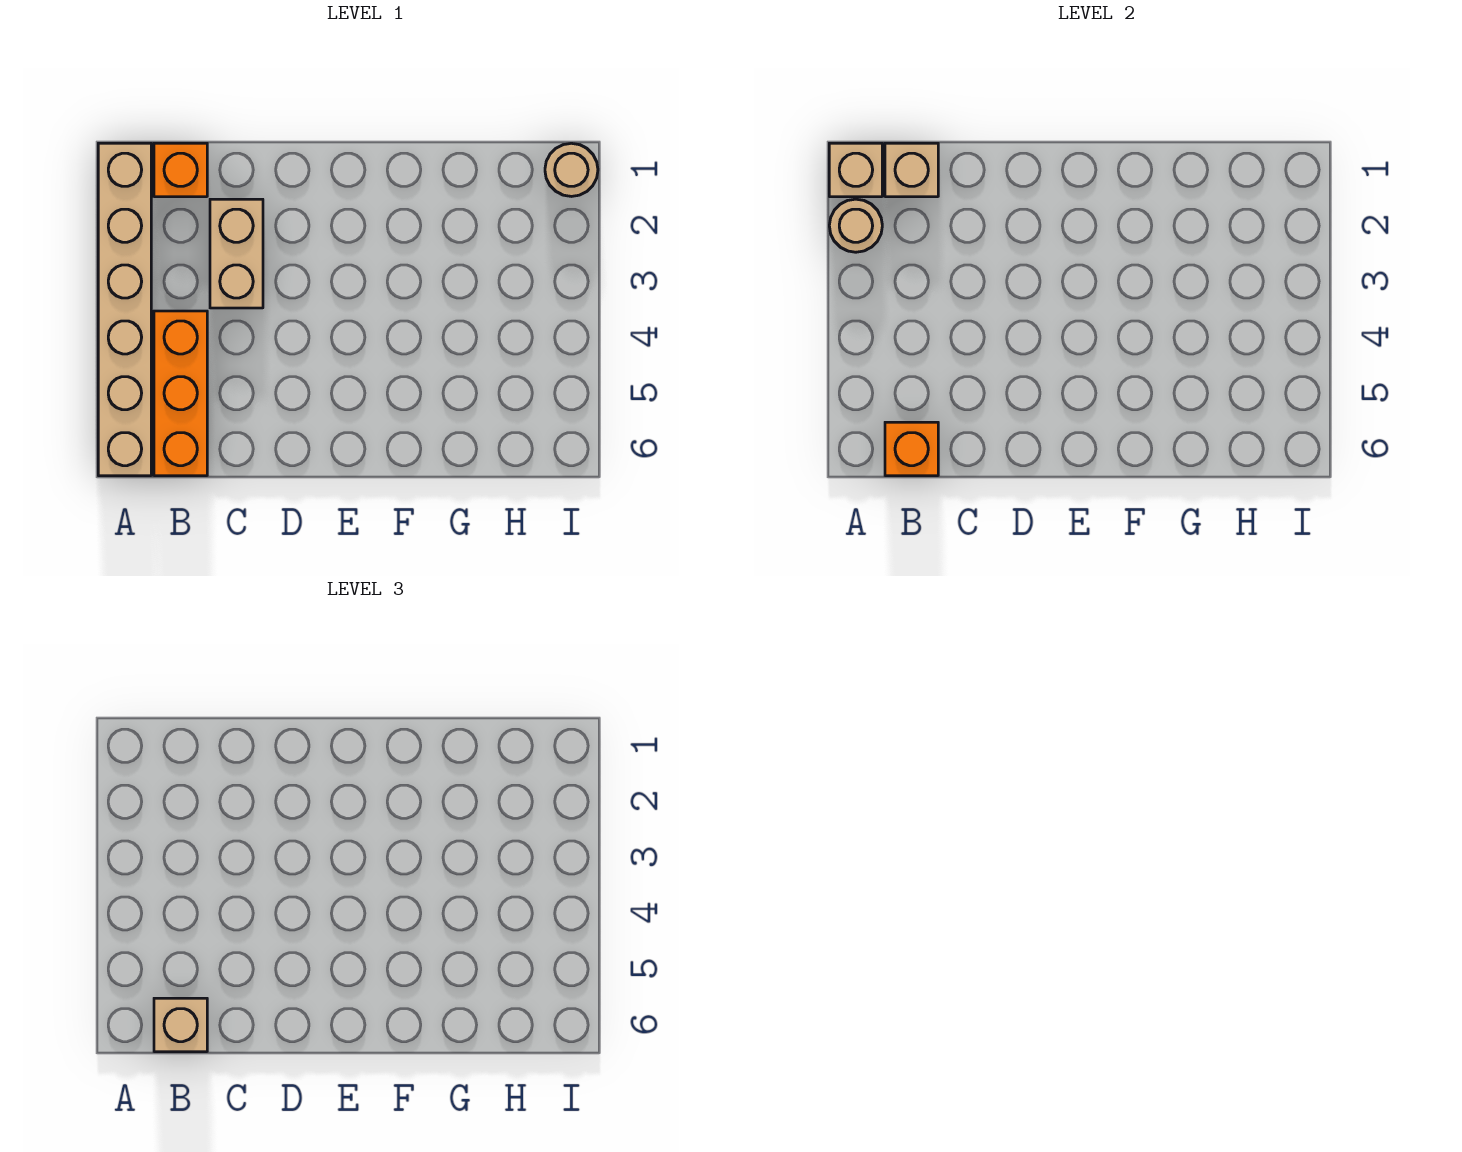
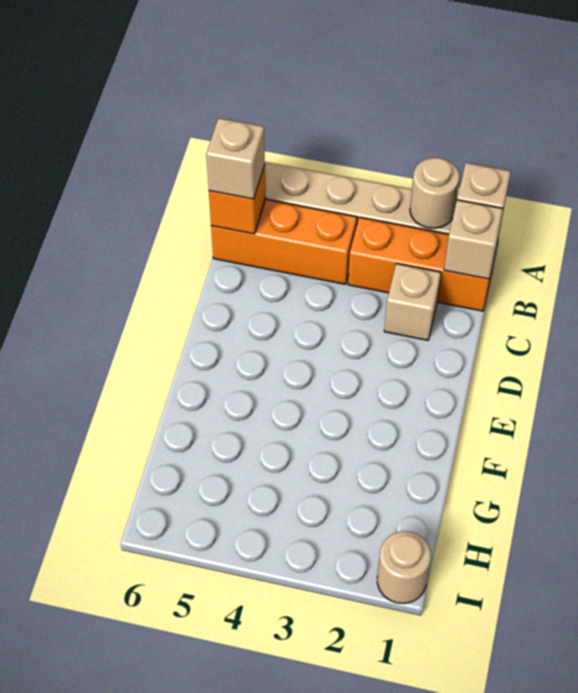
orange 1x1 brick [154,143,207,197] -> orange 1x3 brick [348,217,495,311]
tan 1x2 brick [210,199,263,308] -> tan 1x1 brick [384,264,441,340]

